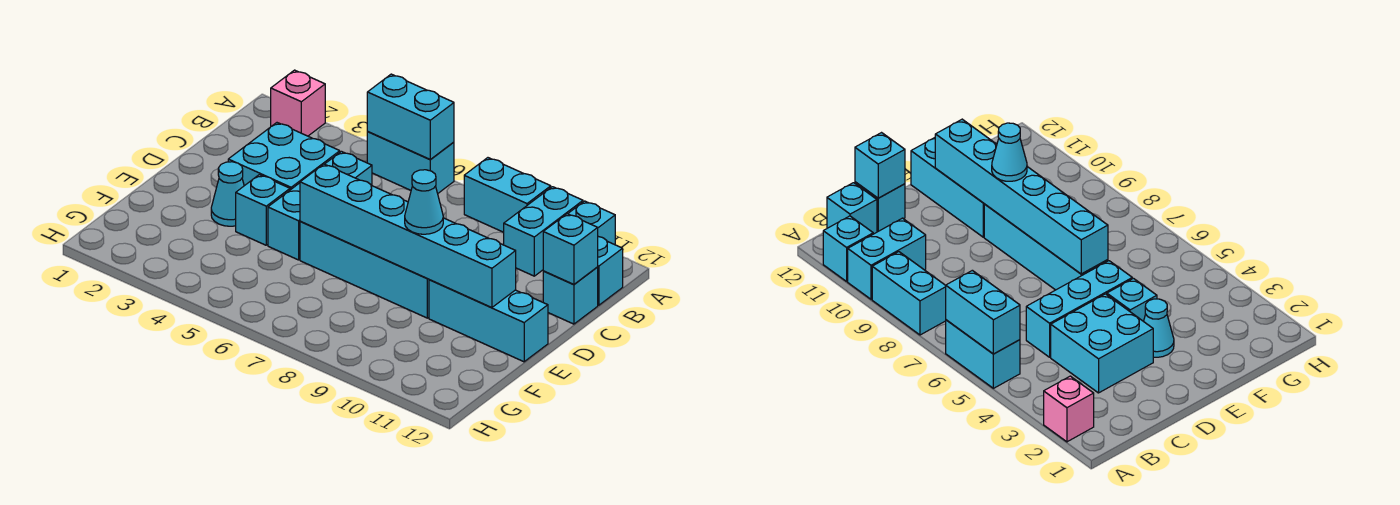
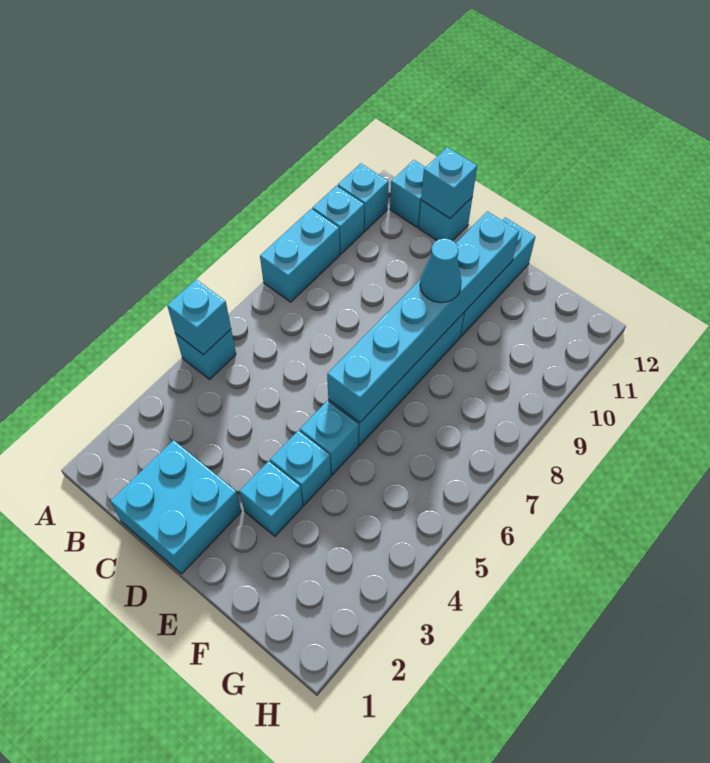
pink 1x1 brick [271,70,325,136] -> none
cyan 1x2 brick [367,132,454,193] -> cyan 1x1 brick [175,329,236,379]
cyan 1x2 brick [367,74,454,160] -> cyan 1x1 brick [167,280,231,355]
cyan 1x2 brick [504,187,583,276] -> cyan 1x1 brick [312,186,364,254]
cyan 2x2 brick [228,123,340,190] -> cyan 2x2 brick moved to [111,440,241,574]
cyan 1x3 brick [268,152,372,260] -> cyan 1x1 brick [300,401,359,475]
cyan 1x1 cone [211,162,244,226] -> cyan 1x1 brick [240,461,303,536]

